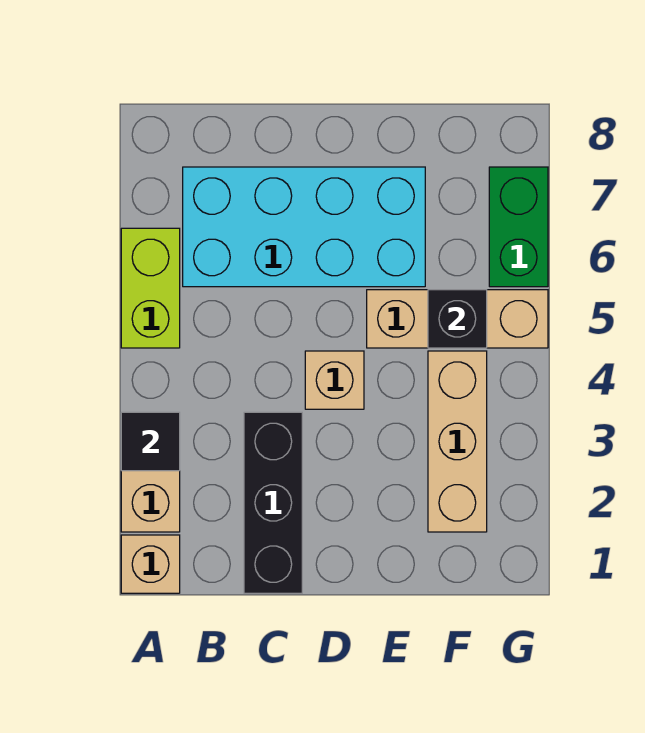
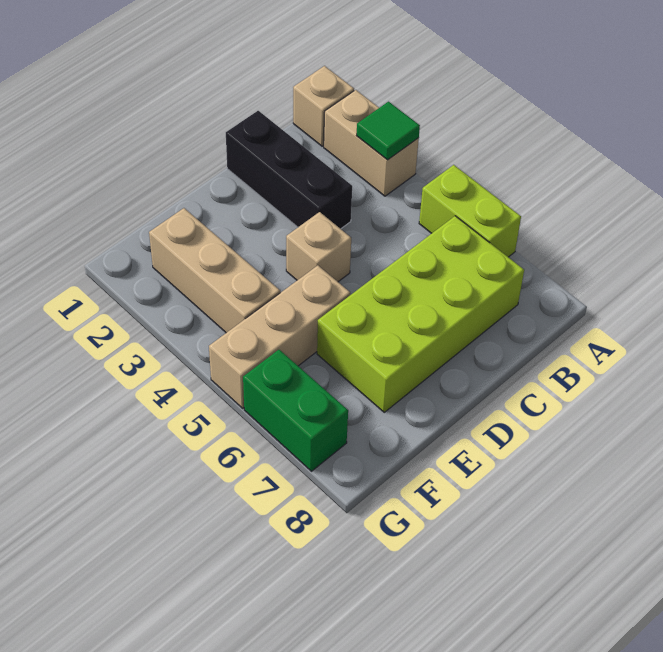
black 1x1 tile [121,412,180,471] -> green 1x1 tile [357,102,420,160]
cyan 2x4 brick [183,167,425,287] -> lime 2x4 brick [317,216,524,412]
black 1x1 brick [428,290,487,348] -> none

